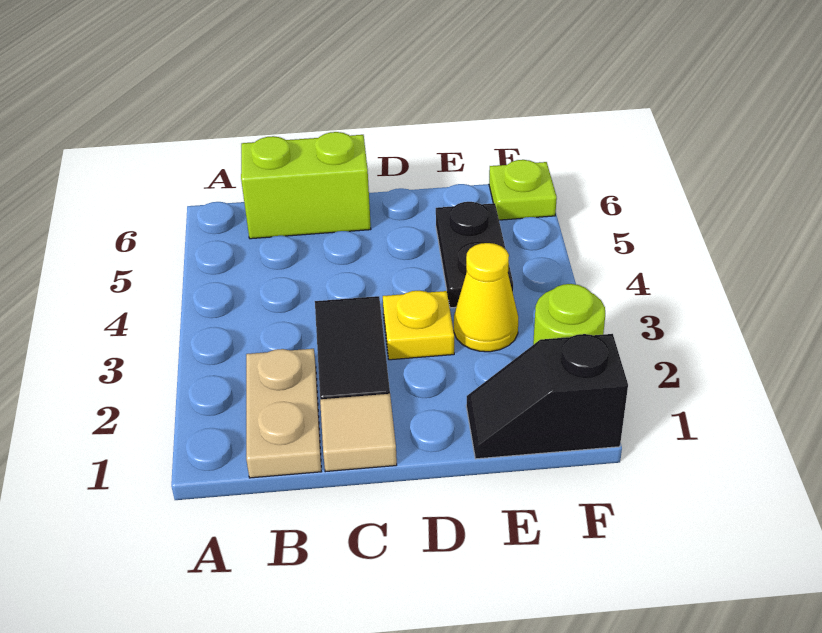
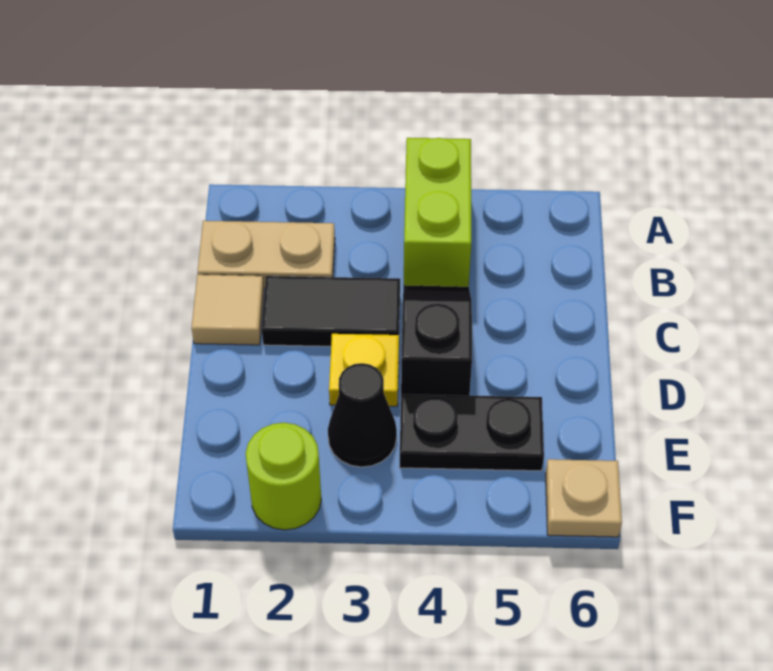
lime 1x2 brick [241,132,371,239] -> lime 1x2 brick moved to [404,138,471,287]
black 1x2 slope [466,334,628,459] -> black 1x2 slope moved to [401,285,472,396]
yellow 1x1 cone [454,243,518,352] -> black 1x1 cone [328,363,397,467]
lime 1x1 plate [489,160,557,220] -> tan 1x1 plate [545,459,622,537]

